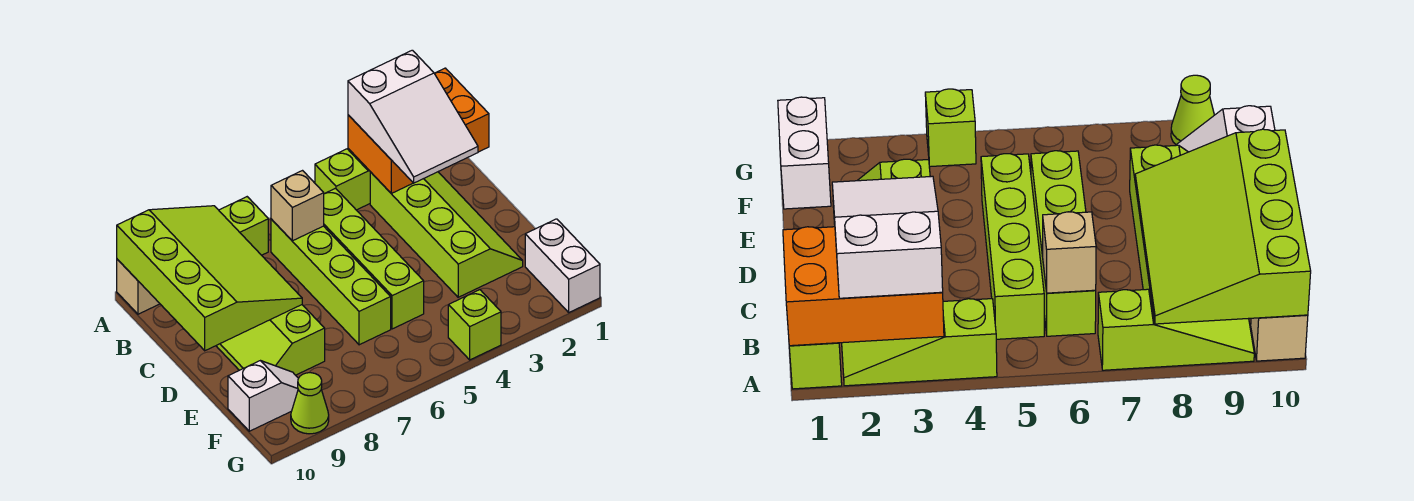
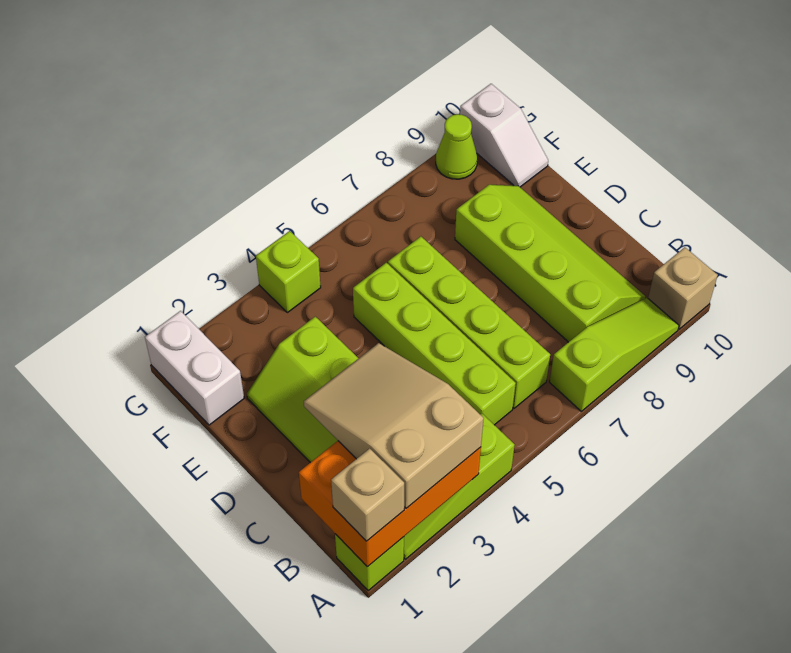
white 2x3 slope [348,50,478,183] -> tan 2x3 slope [304,343,484,508]
lime 3x4 slope [117,206,302,351] -> none
tan 1x1 brick [271,171,324,241] -> tan 1x1 brick moved to [331,449,404,541]
white 1x2 slope [228,361,298,431] -> white 1x2 slope turned to [460,84,548,187]

